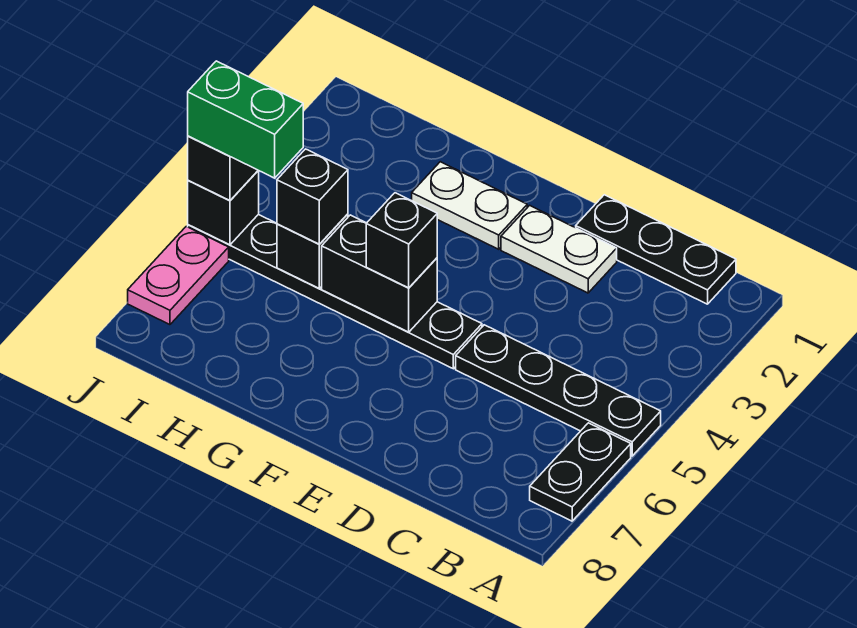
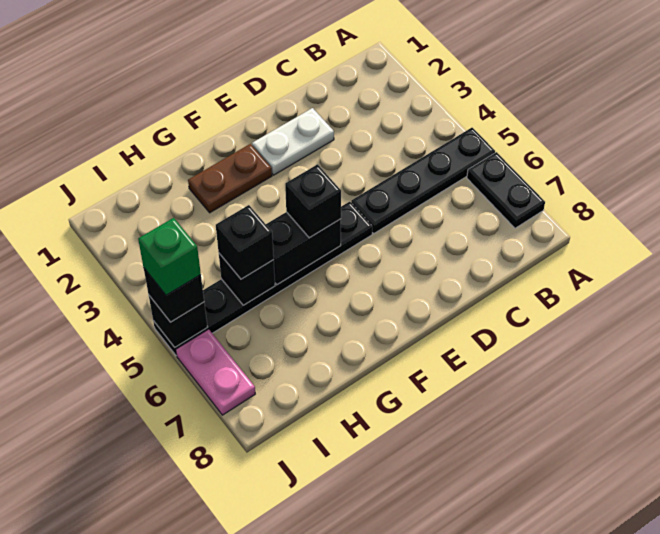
black 1x3 plate [576,195,736,304] -> none
white 1x2 plate [412,162,527,249] -> brown 1x2 plate [188,144,272,213]
green 1x2 brick [188,61,303,178] -> green 1x1 brick [138,218,201,295]

